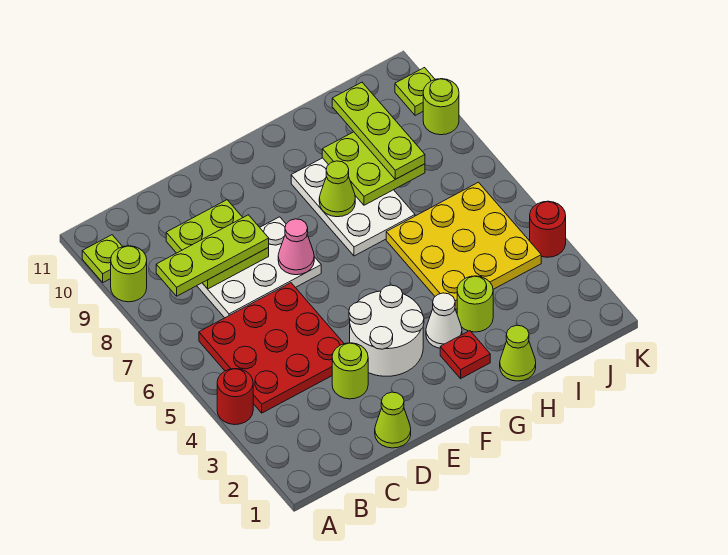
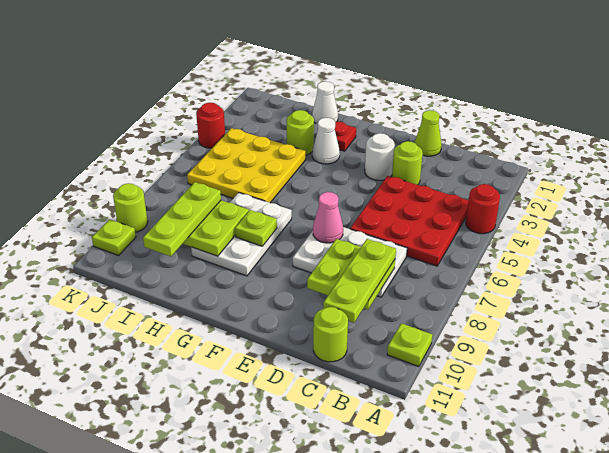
lime 1x1 round brick [111,246,147,302] -> lime 1x1 round brick moved to [313,307,348,362]
lime 1x3 plate [156,215,269,296] -> lime 1x3 plate turned to [323,239,396,323]
white 2x2 round brick [349,285,424,376] -> white 1x1 round brick [365,133,395,180]
lime 1x1 cone [319,161,355,217] -> lime 1x1 plate [235,210,277,246]
lime 1x1 cone [500,325,536,381] -> white 1x1 cone [312,81,338,124]

